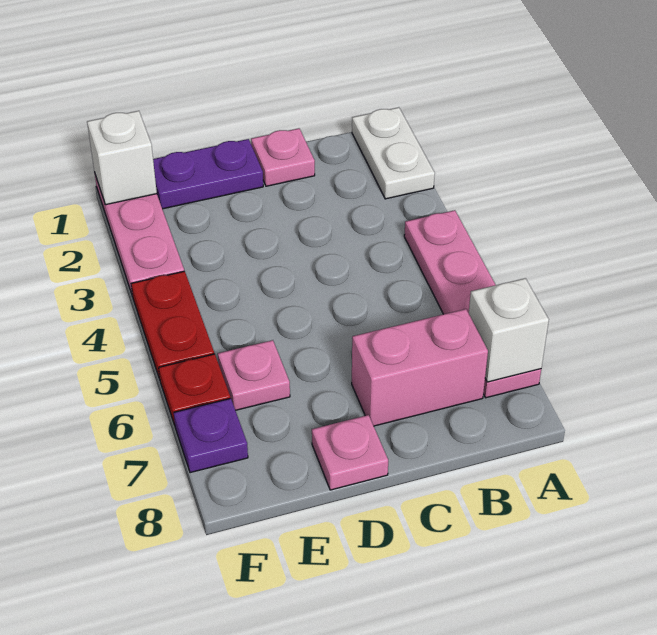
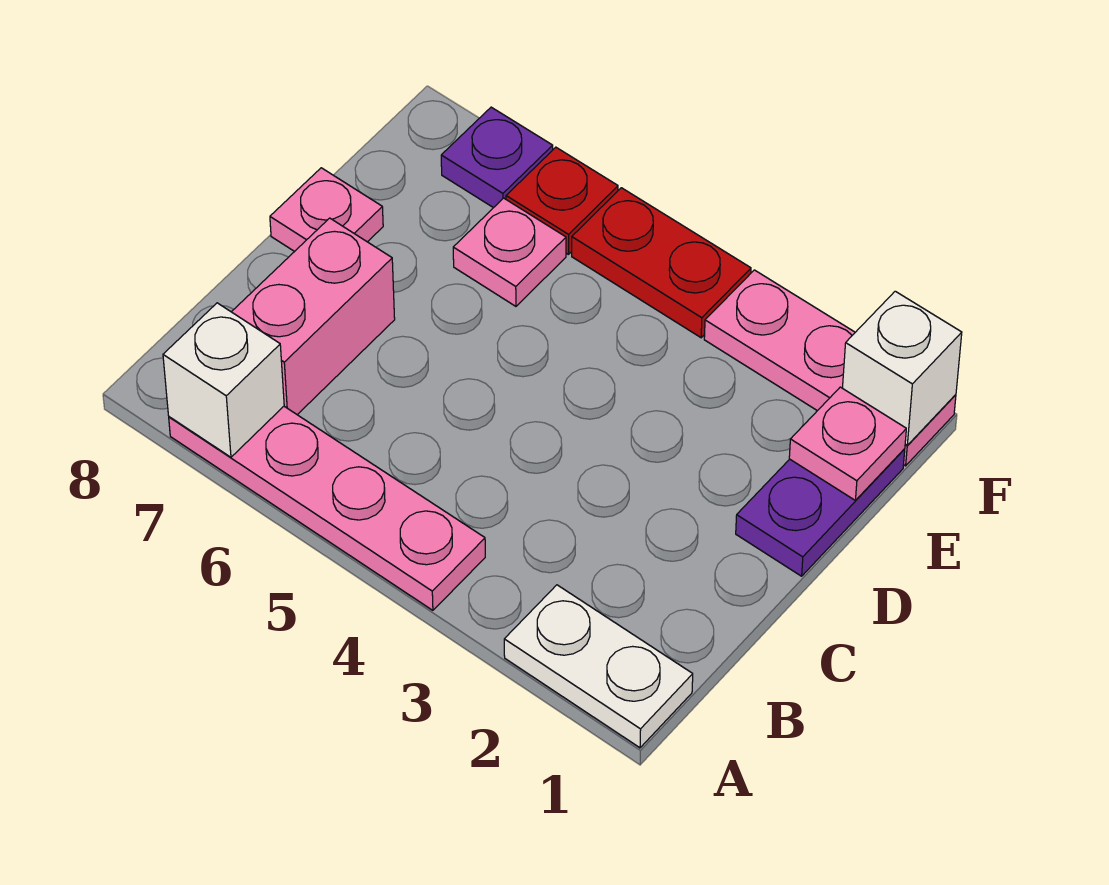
pink 1x1 plate [251,128,315,186] -> pink 1x1 plate moved to [789,387,906,500]

